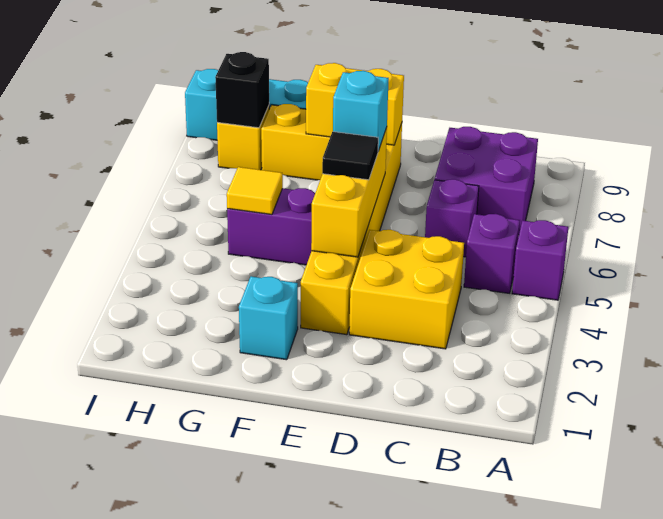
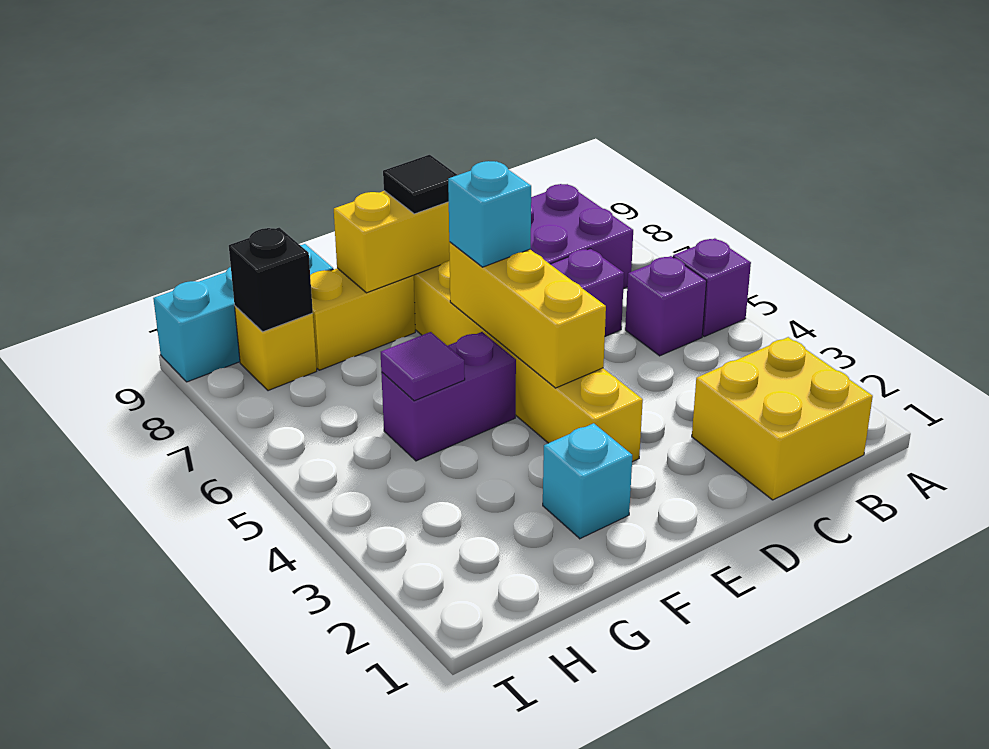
yellow 2x2 brick [349,230,464,349] -> yellow 2x2 brick moved to [692,337,873,500]
black 1x1 tile [322,132,378,180] -> black 1x1 tile moved to [383,155,457,214]
yellow 1x1 tile [227,167,283,214] -> purple 1x1 tile [381,332,465,401]

